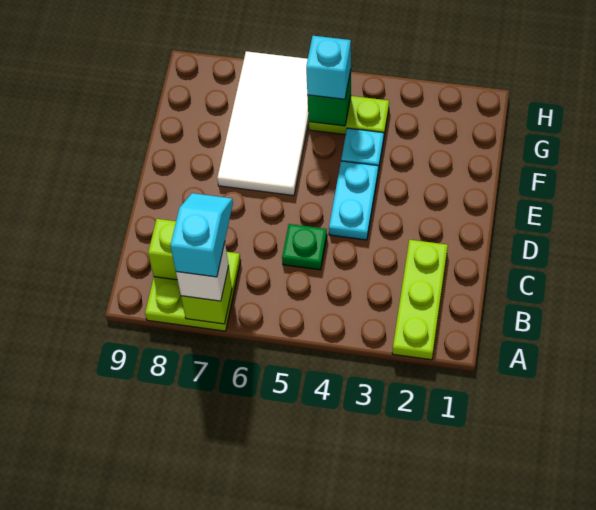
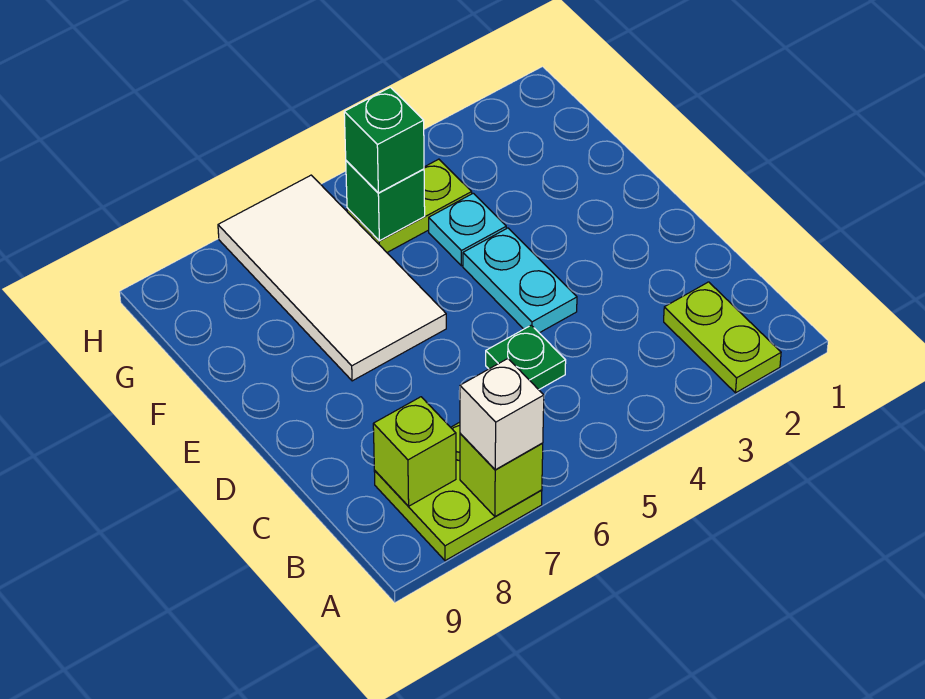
lime 1x3 plate [392,240,448,360] -> lime 1x2 plate [664,282,781,393]
cyan 1x2 slope [170,193,233,277] -> none
cyan 1x1 brick [306,36,351,99] -> green 1x1 brick [344,87,424,193]

